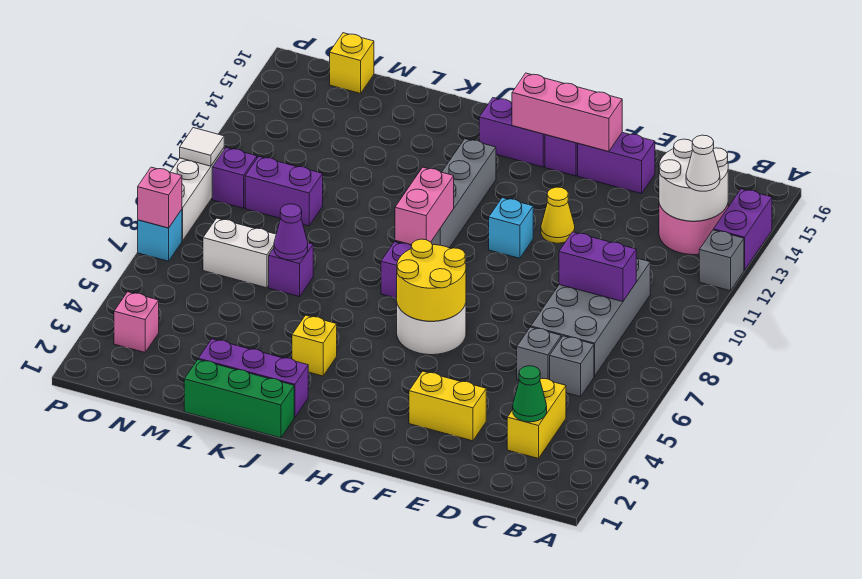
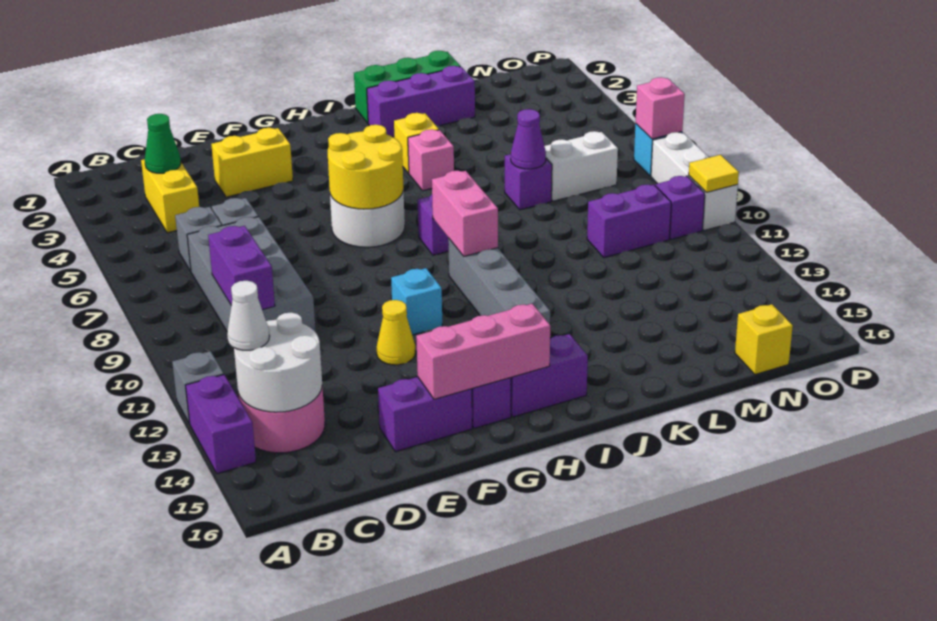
purple 1x2 brick [559,232,636,302] -> purple 1x2 brick turned to [208,226,275,310]
pink 1x1 brick [114,292,159,352] -> pink 1x1 brick moved to [408,129,454,191]
white 1x1 tile [180,128,224,166] -> yellow 1x1 tile [689,155,739,192]

